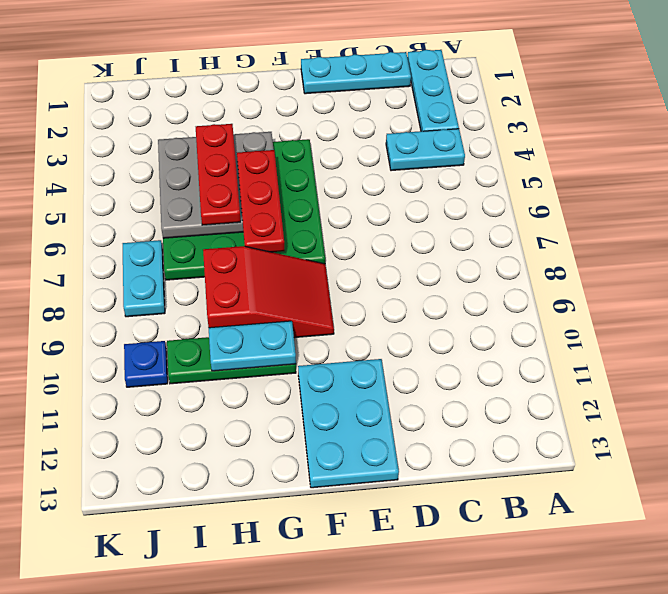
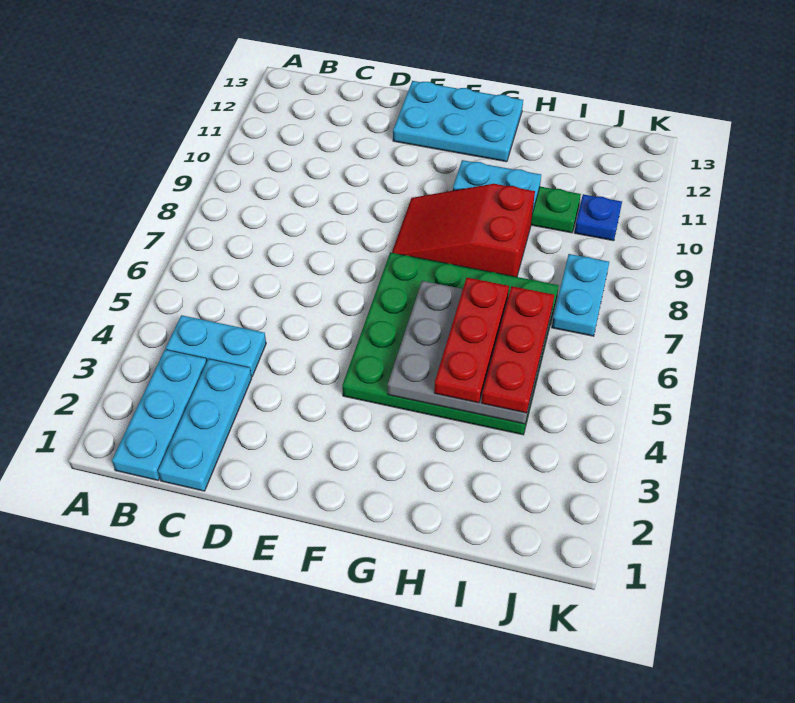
cyan 1x3 plate [301,52,411,94] -> cyan 1x3 plate turned to [158,359,252,491]
cyan 2x3 plate [298,359,399,488] -> cyan 2x3 plate turned to [393,81,523,162]
red 1x3 plate [237,150,285,252] -> red 1x3 plate moved to [481,286,554,413]

